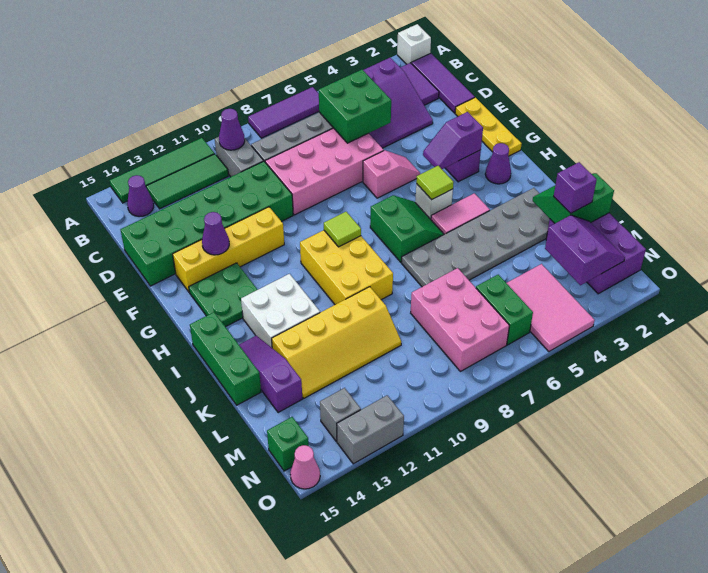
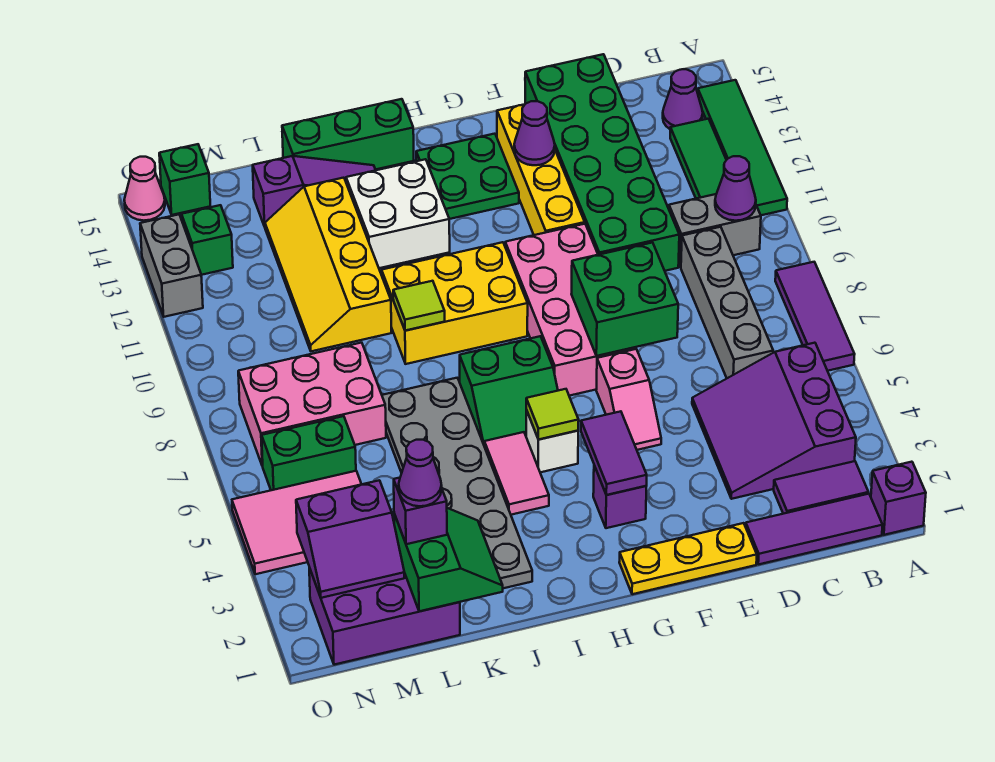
white 1x1 brick [397,24,431,64] -> purple 1x1 brick [871,462,926,535]
green 2x2 brick [319,70,391,143] -> green 2x2 brick moved to [572,243,678,356]
pink 2x4 brick [265,128,384,215] -> pink 2x4 brick moved to [505,224,636,396]
purple 1x2 slope [423,112,483,169] -> purple 1x2 tile [581,411,647,495]
purple 1x1 cone [485,143,511,184] -> purple 1x1 cone moved to [399,440,442,506]
lime 1x1 tile [324,212,361,247] -> lime 1x1 tile moved to [393,281,445,331]
grey 1x1 brick [320,388,361,441] -> green 1x1 brick [182,205,233,275]

